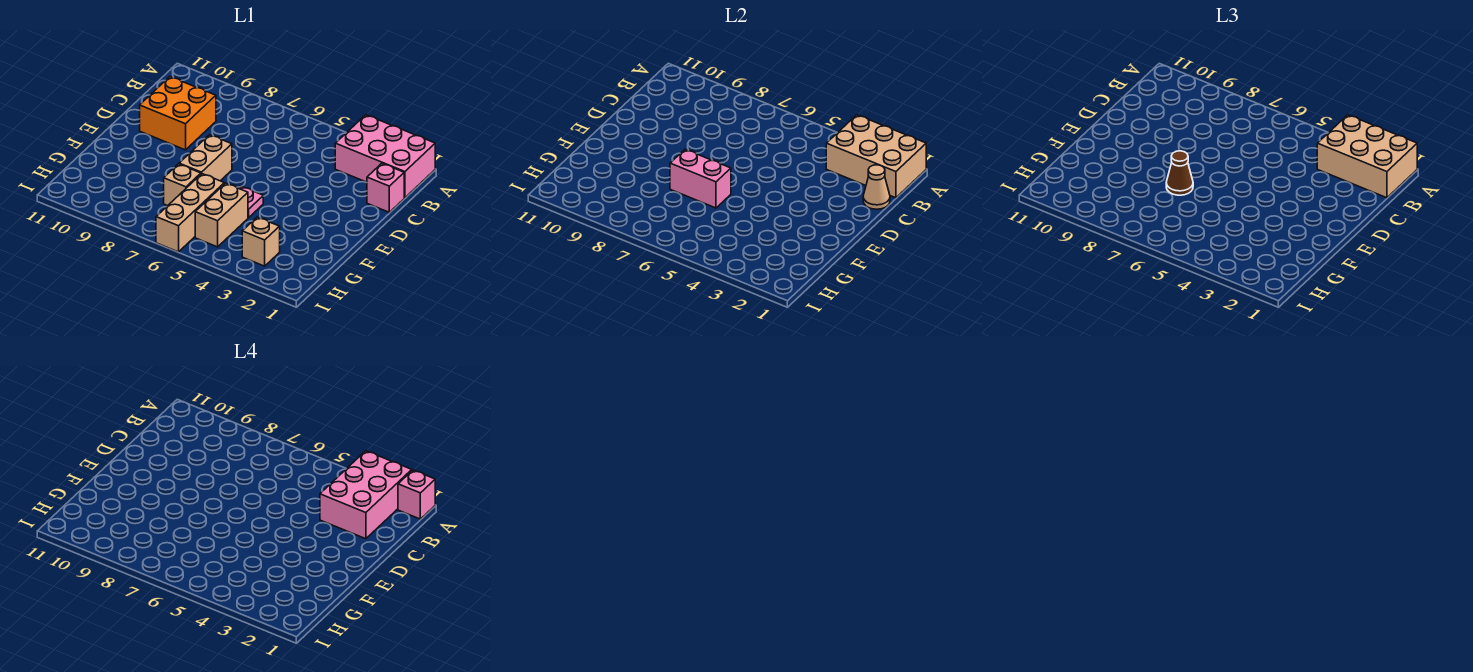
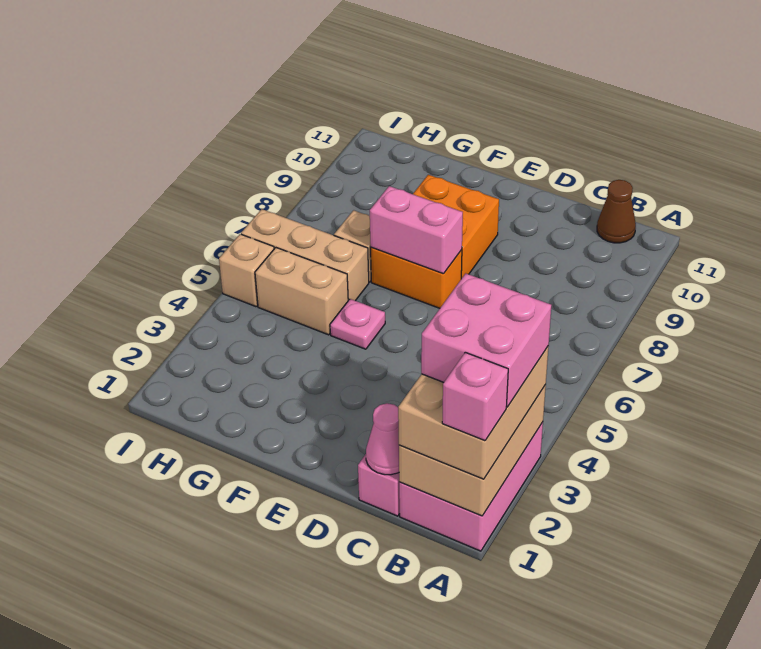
pink 2x3 brick [320,451,412,539] -> pink 2x2 brick [421,274,551,407]
tan 1x1 cone [863,165,890,209] -> pink 1x1 cone [366,403,399,475]
orange 2x2 brick [140,77,216,150] -> orange 2x2 brick moved to [413,175,499,279]
tan 1x2 brick [179,135,232,181] -> orange 1x2 brick [371,247,462,308]
pink 1x2 brick [670,149,731,208] -> pink 1x2 brick turned to [370,186,463,274]
brown 1x1 cone [1166,151,1193,195] -> brown 1x1 cone moved to [597,180,636,243]
tan 1x1 brick [242,217,280,266] -> tan 1x1 brick moved to [219,234,274,307]

